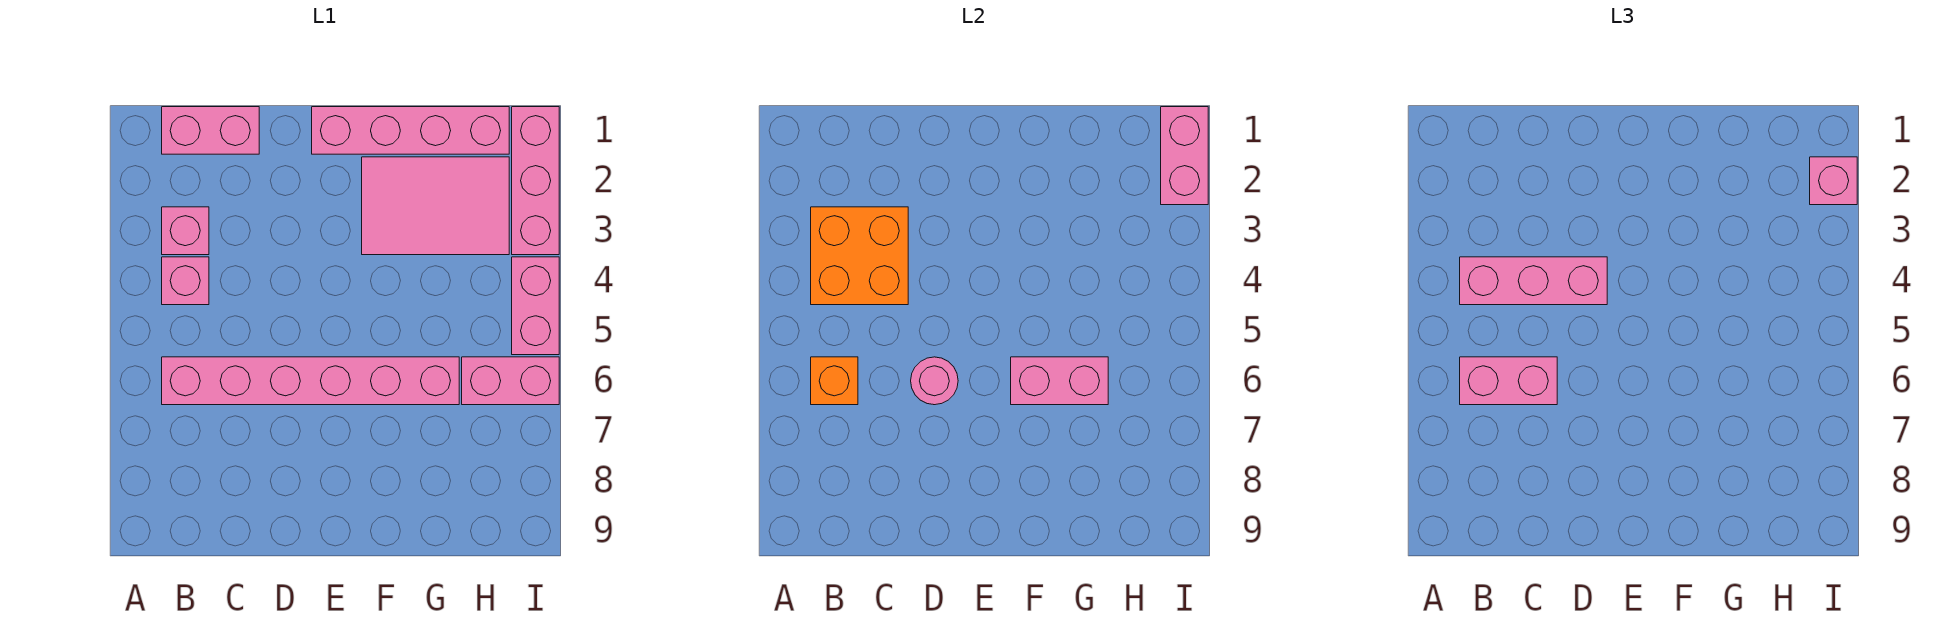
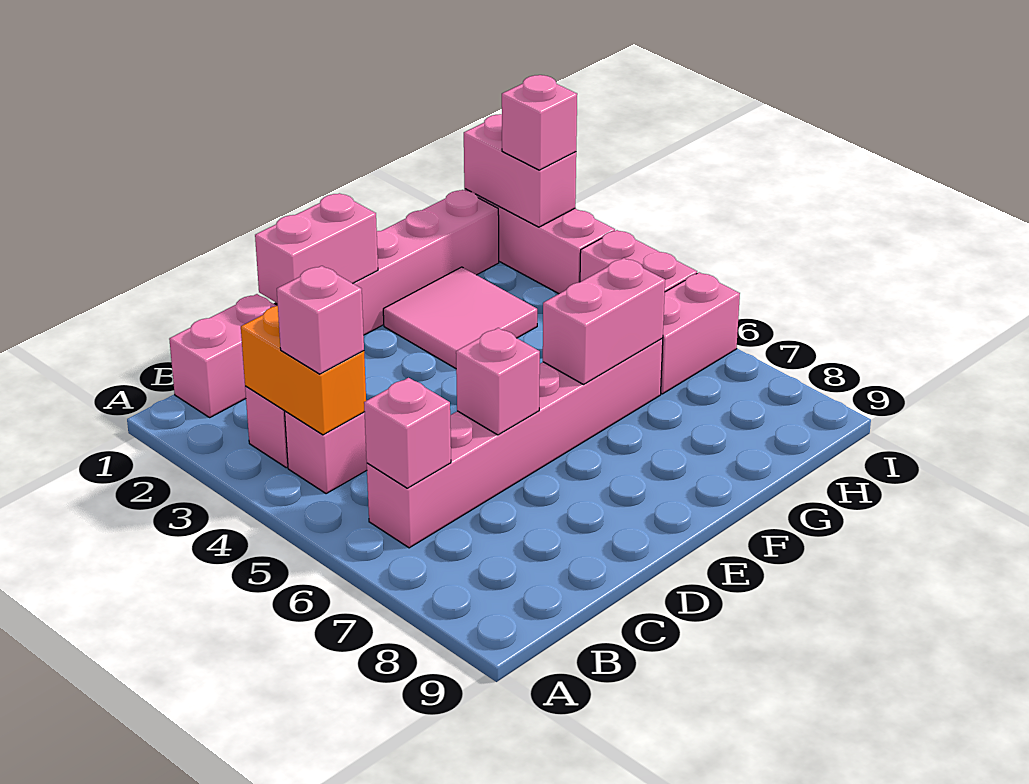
orange 2x2 brick [811,207,908,305] -> orange 1x2 brick [241,306,366,435]
pink 1x3 brick [1460,257,1607,305] -> pink 1x1 brick [277,266,364,374]
orange 1x1 brick [811,357,858,405] -> pink 1x1 brick [364,378,451,488]
pink 1x2 brick [1460,357,1557,405] -> pink 1x2 brick moved to [255,193,378,303]
pink 1x1 round brick [911,357,958,405] -> pink 1x1 brick [456,328,540,435]
pink 2x3 tile [362,157,509,255] -> pink 2x2 tile [383,267,537,368]

